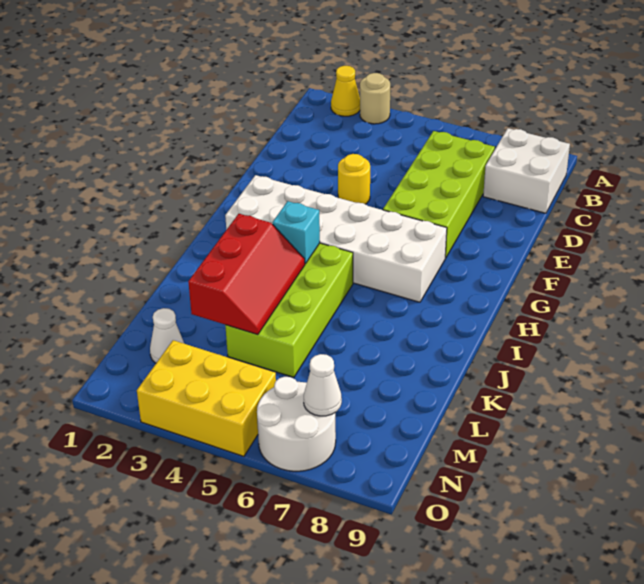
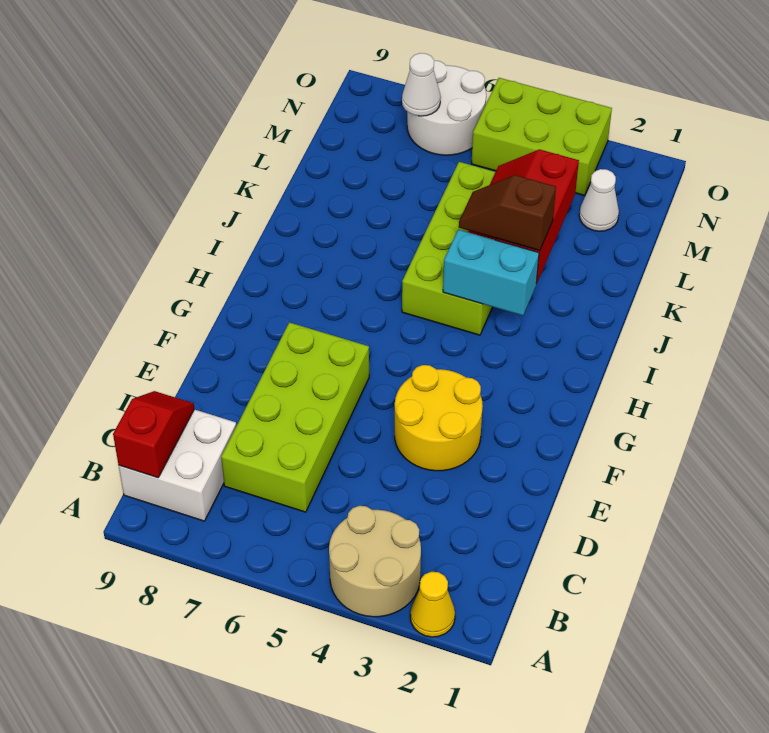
tan 1x1 round brick [360,73,390,124] -> tan 2x2 round brick [329,506,421,617]
none -> red 1x2 slope [113,391,194,478]
yellow 1x1 round brick [338,154,370,204] -> yellow 2x2 round brick [395,365,483,471]
white 2x6 brick [225,175,447,302] -> none
cyan 1x1 brick [273,201,320,264] -> cyan 1x2 brick [443,230,539,315]
none -> brown 1x2 slope [459,175,556,251]
yellow 2x3 brick [137,340,276,456] -> lime 2x3 brick [472,78,612,195]

